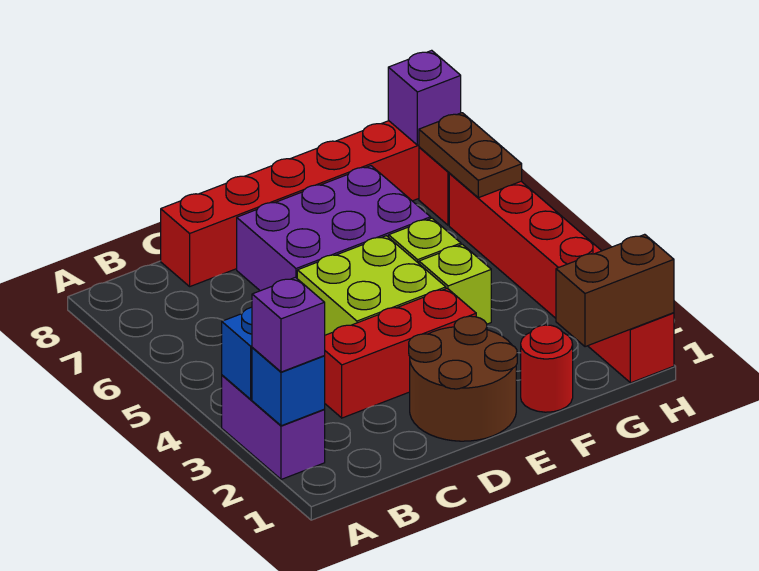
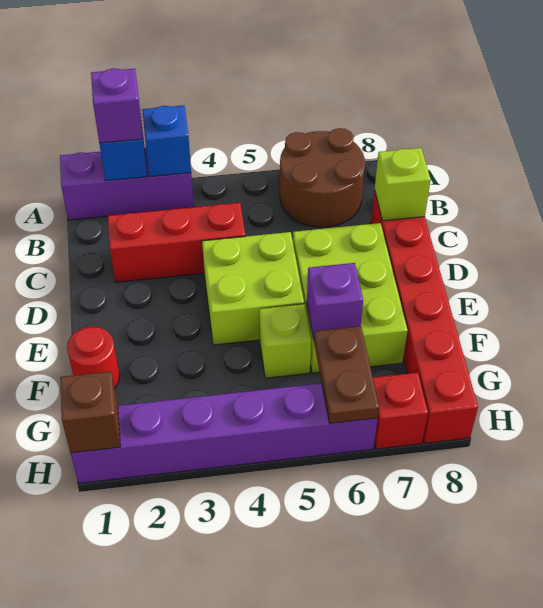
purple 1x2 brick [222,375,325,479] -> purple 1x3 brick [60,147,194,220]
red 1x3 brick [324,288,476,418] -> red 1x3 brick turned to [108,203,245,282]
brown 2x2 round brick [409,316,517,441] -> brown 2x2 round brick moved to [280,128,365,227]
purple 2x3 brick [237,166,431,291] -> lime 2x3 brick [293,223,408,373]
lime 1x1 brick [419,244,491,324] -> lime 1x1 brick moved to [375,148,431,221]
brown 1x2 brick [556,234,674,347] -> brown 1x1 brick [60,371,120,453]
red 1x6 brick [449,174,674,383] -> purple 1x6 brick [71,383,378,483]
brown 1x2 plate [419,113,522,198] -> brown 1x2 plate turned to [314,326,379,423]
purple 1x1 brick [388,50,461,145] -> purple 1x1 brick moved to [307,263,363,339]

